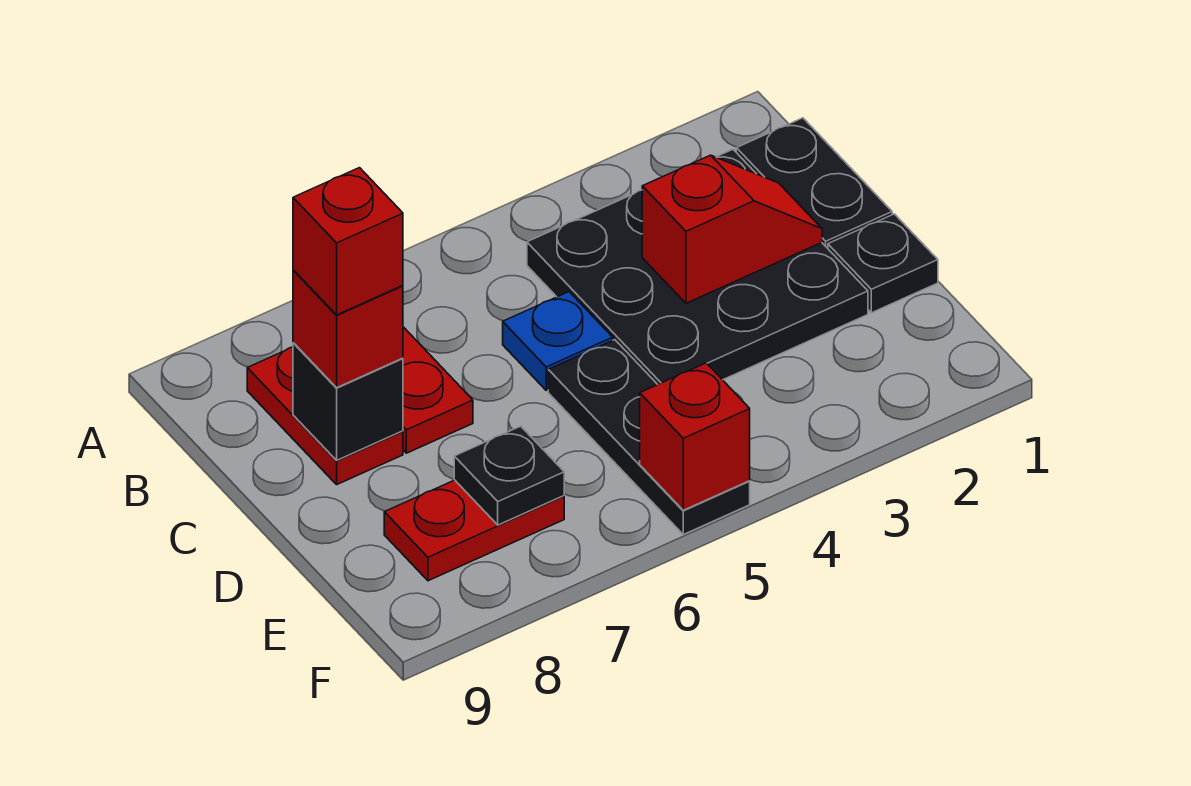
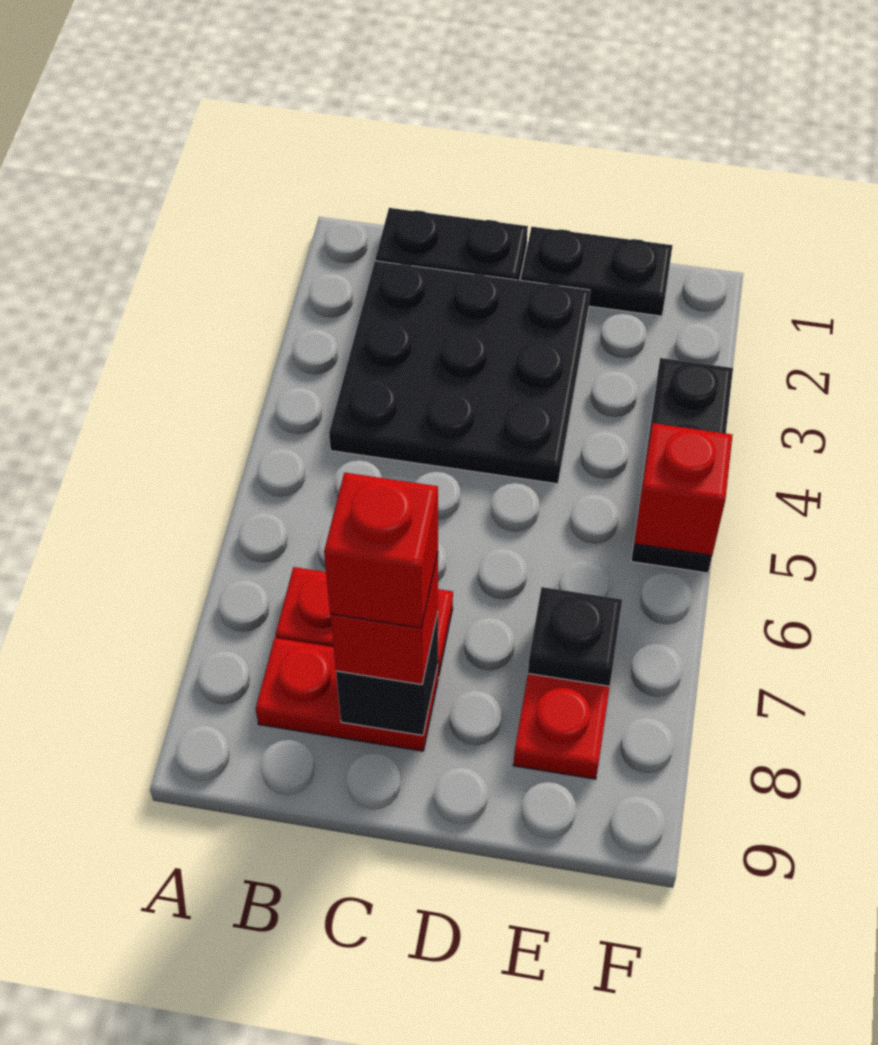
red 1x2 slope [642,155,822,303] -> none
blue 1x1 plate [503,292,613,390] -> none
black 1x1 plate [828,214,938,313] -> black 1x2 plate [521,227,673,316]
black 1x3 plate [548,340,750,534] -> black 1x3 plate turned to [631,358,733,573]

